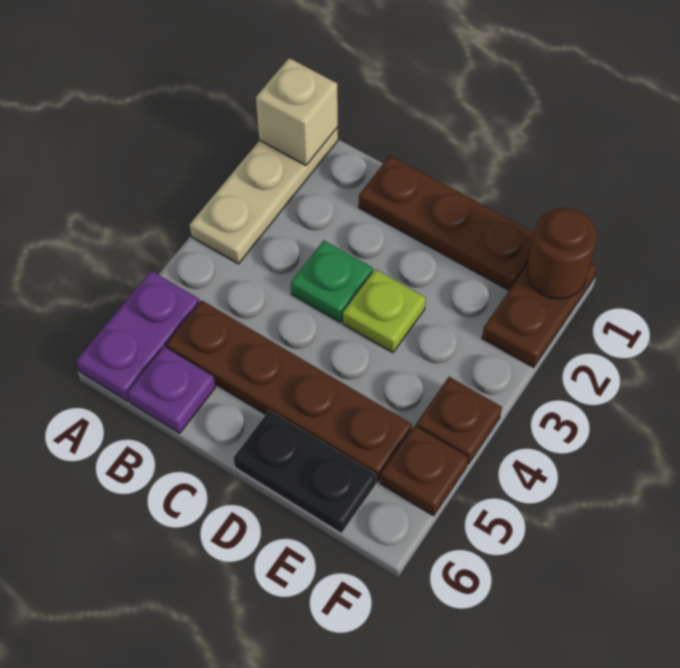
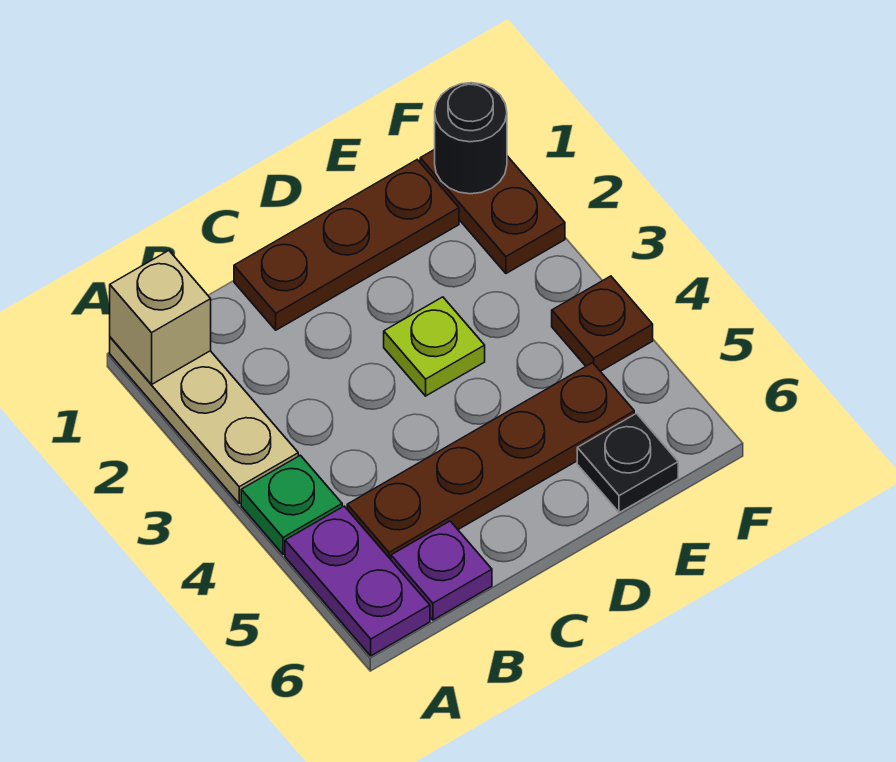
green 1x1 plate [291,240,373,322] -> green 1x1 plate moved to [241,455,342,554]
black 1x2 plate [233,410,376,534] -> black 1x1 plate [577,414,678,513]
brown 1x1 round brick [527,208,597,299] -> black 1x1 round brick [435,83,507,194]
brown 1x1 plate [380,426,468,516] -> none

